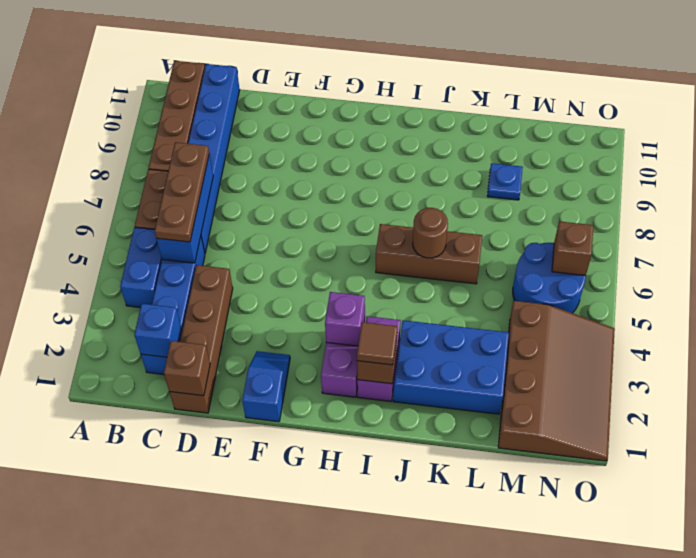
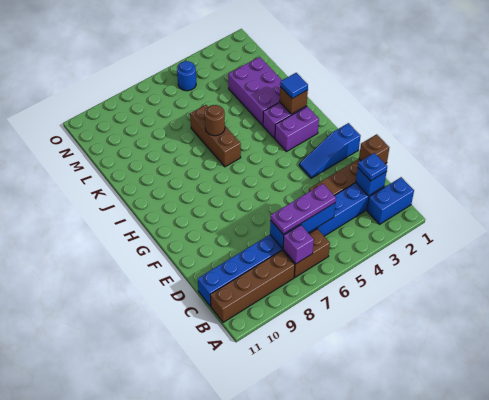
blue 1x2 brick [120,227,162,308] -> blue 1x2 brick moved to [367,177,414,224]
brown 1x3 plate [155,142,209,242] -> purple 1x3 plate [271,184,336,234]
blue 1x2 slope [242,351,290,422] -> blue 1x3 slope [299,123,361,178]
purple 1x1 brick [325,292,365,346] -> purple 1x1 brick moved to [283,225,314,264]
brown 1x1 tile [357,322,397,365] -> blue 1x1 tile [280,73,308,98]
blue 2x3 brick [393,320,509,414] -> purple 2x3 brick [228,57,282,125]
blue 1x1 plate [487,163,523,200] -> blue 1x1 plate moved to [358,153,387,181]
brown 3x4 slope [498,301,615,461] -> none
blue 2x2 round brick [513,243,586,313] -> blue 1x1 round brick [177,61,196,91]
brown 1x1 brick [552,221,593,276] -> none

